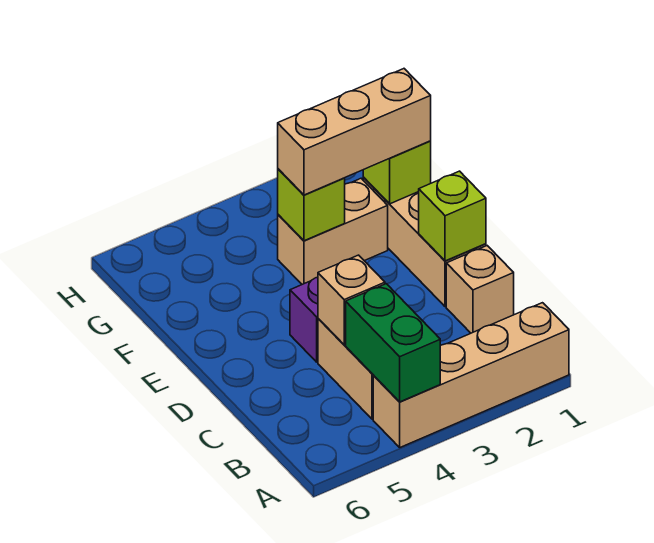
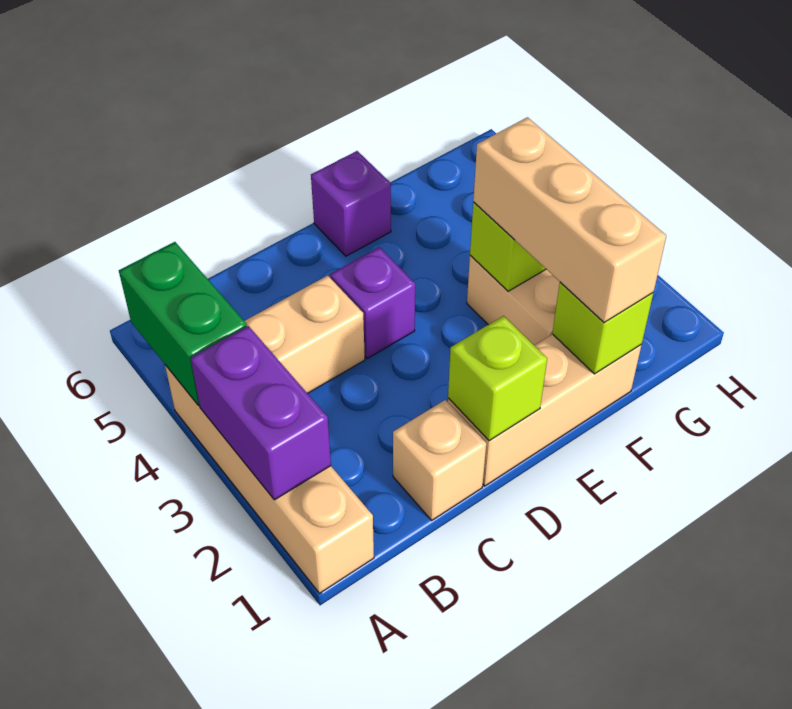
none -> purple 1x2 brick [191,326,331,500]
green 1x2 brick [346,284,440,402] -> green 1x2 brick turned to [119,242,247,405]
tan 1x1 brick [318,255,385,345] -> none
none -> purple 1x1 brick [311,151,391,256]

